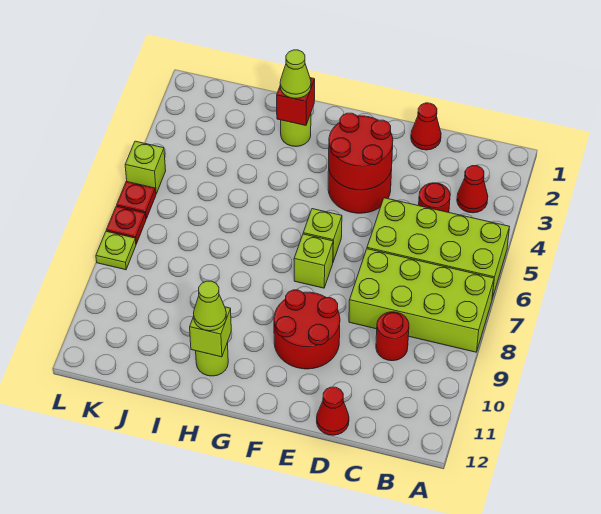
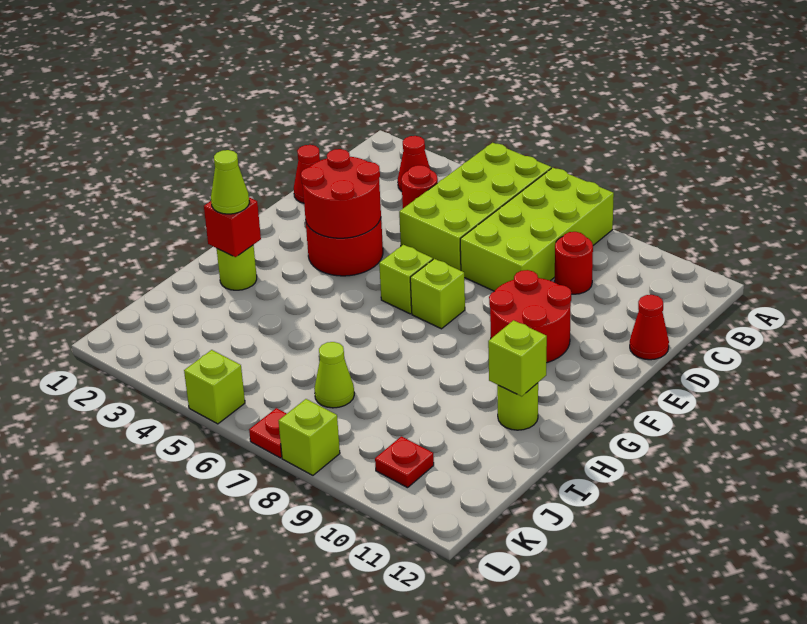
lime 1x1 cone [193,281,226,331] -> lime 1x1 cone moved to [314,342,354,408]
red 1x1 plate [117,181,156,219] -> red 1x1 plate moved to [375,436,434,488]
lime 1x1 plate [96,231,136,270] -> lime 1x1 brick [279,399,340,475]

